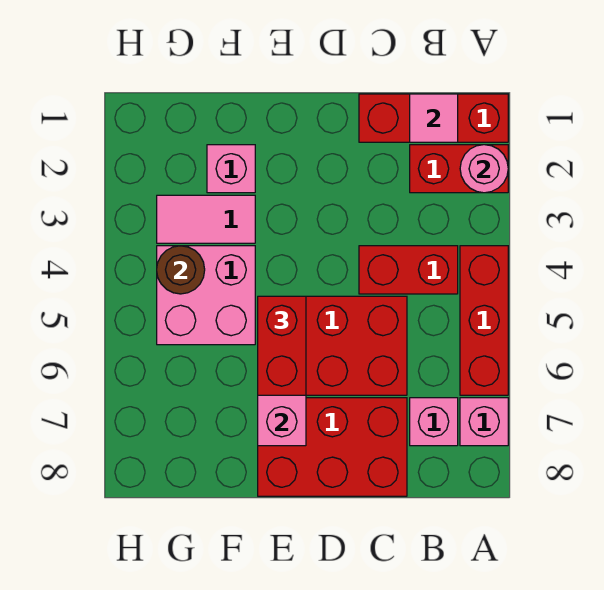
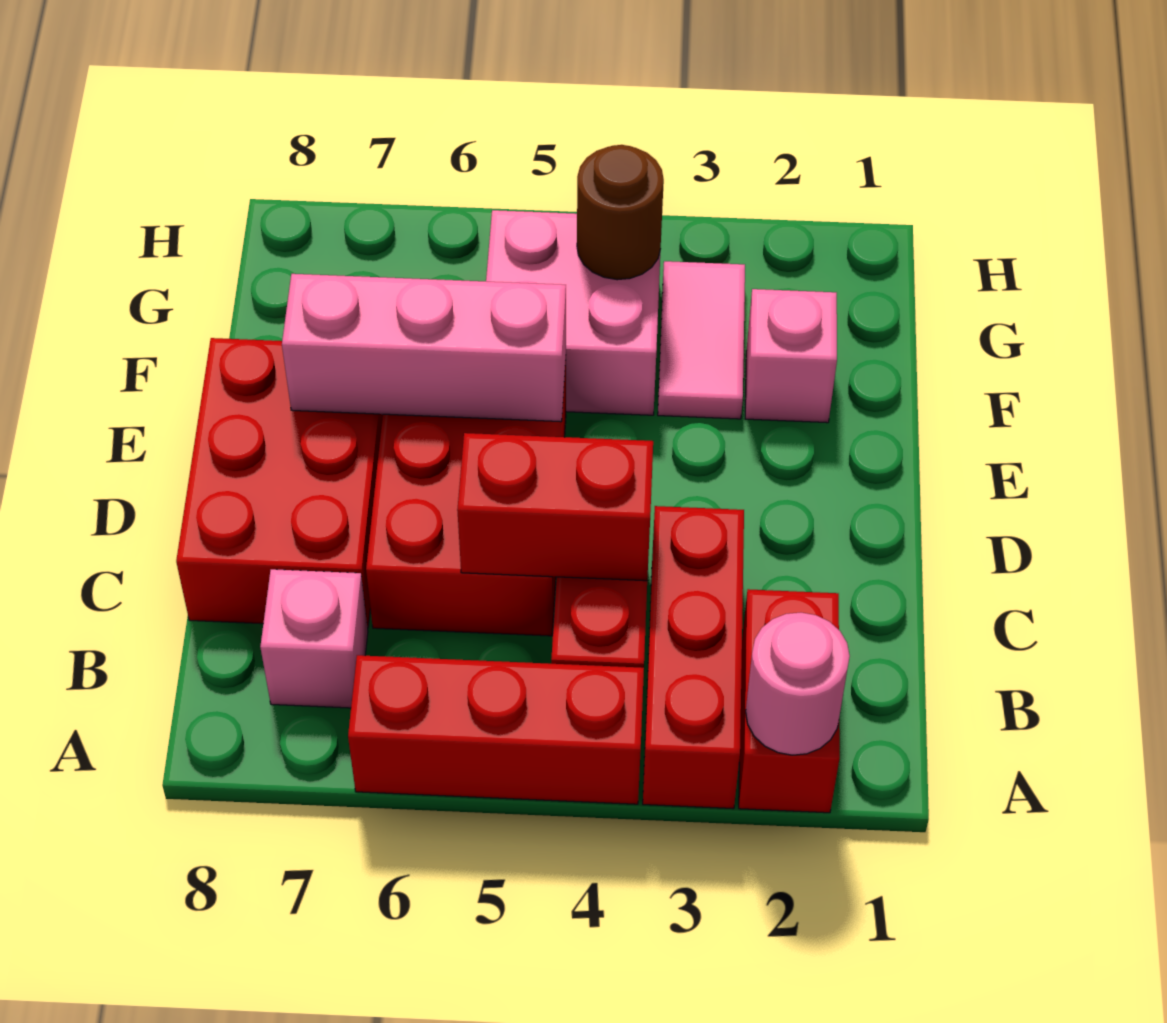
red 1x3 brick [359,94,508,142] -> red 1x3 brick moved to [643,506,744,809]
pink 1x1 brick [460,398,508,446] -> none
pink 1x1 tile [410,94,458,142] -> none
red 1x2 brick [258,296,306,395] -> red 1x2 brick moved to [457,433,653,581]

